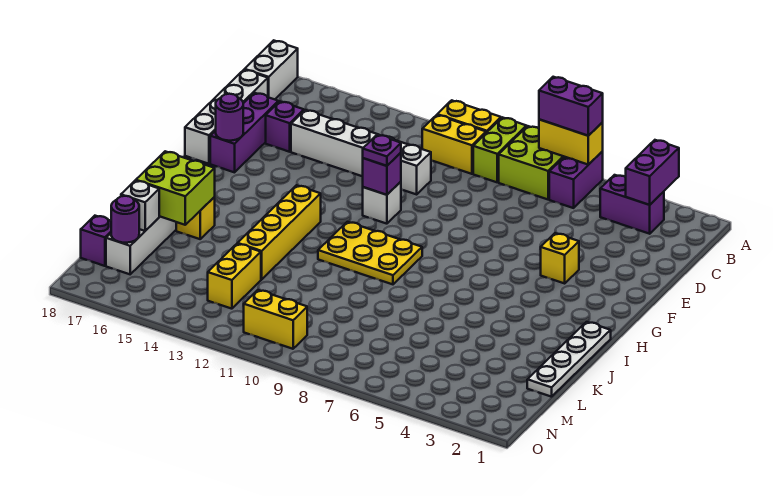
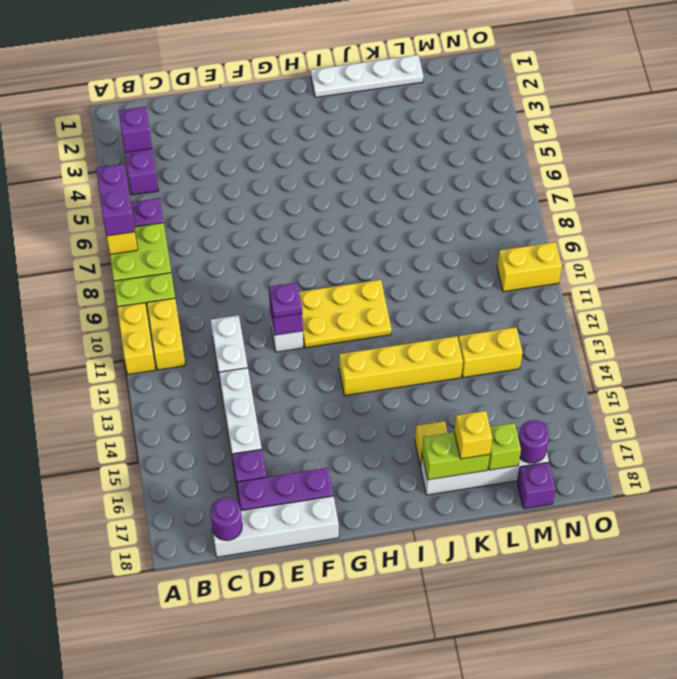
purple 1x2 brick [626,140,679,205] -> purple 1x1 brick [119,107,152,152]
white 1x2 brick [245,40,298,99] -> none
yellow 1x1 brick [541,233,579,283] -> yellow 1x1 brick moved to [454,411,492,459]
purple 1x1 round brick [216,94,243,141] -> purple 1x1 round brick moved to [210,497,242,540]
yellow 2x3 plate [318,222,422,284] -> yellow 2x3 plate turned to [299,280,392,348]
lime 2x2 brick [136,151,215,225] -> lime 1x2 brick [422,432,490,480]
white 1x1 brick [121,181,159,231] -> lime 1x1 brick [488,423,521,470]
yellow 1x2 brick [244,290,307,349] -> yellow 1x2 brick turned to [497,242,562,292]

